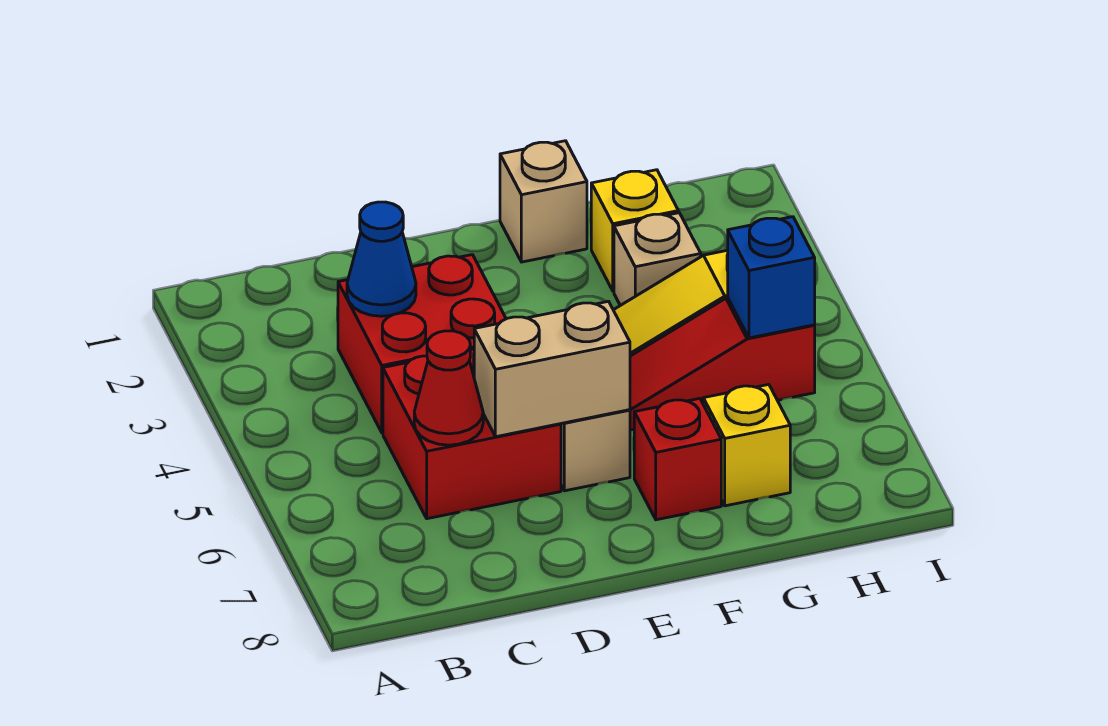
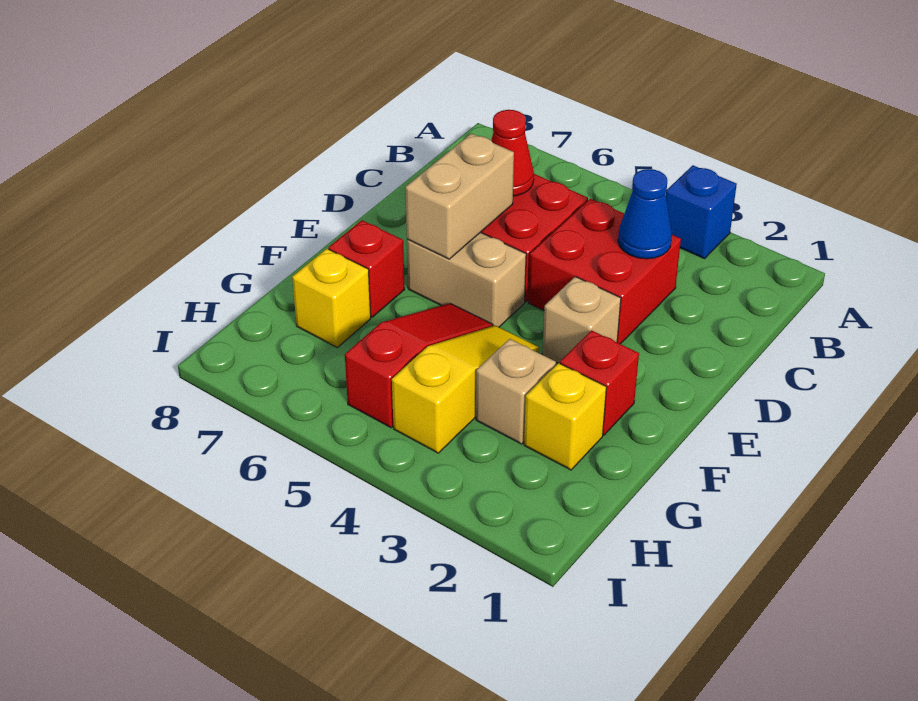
tan 1x1 brick [500,141,587,262] -> tan 1x1 brick moved to [542,277,621,363]
none -> red 1x1 brick [560,330,639,435]
blue 1x1 brick [728,217,815,338] -> blue 1x1 brick moved to [666,165,737,259]

